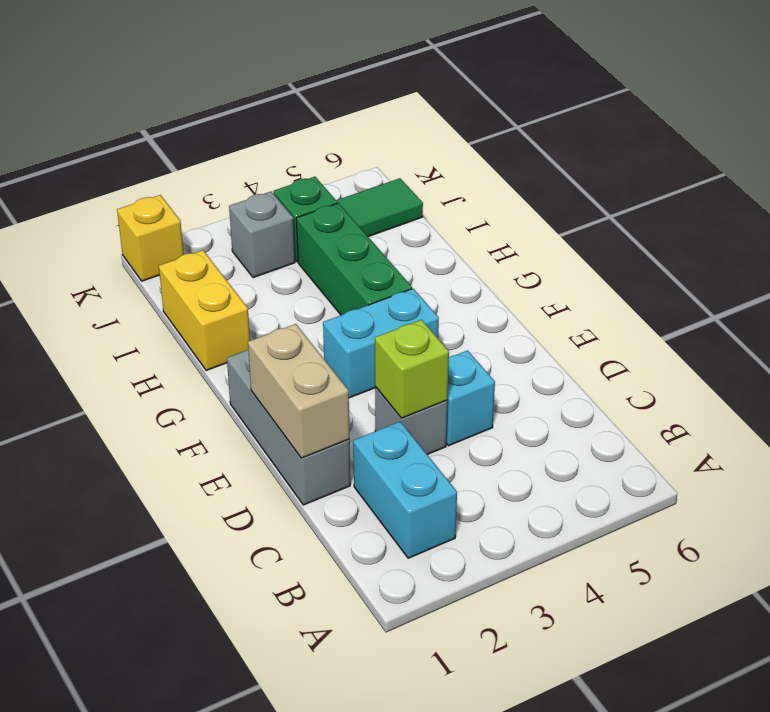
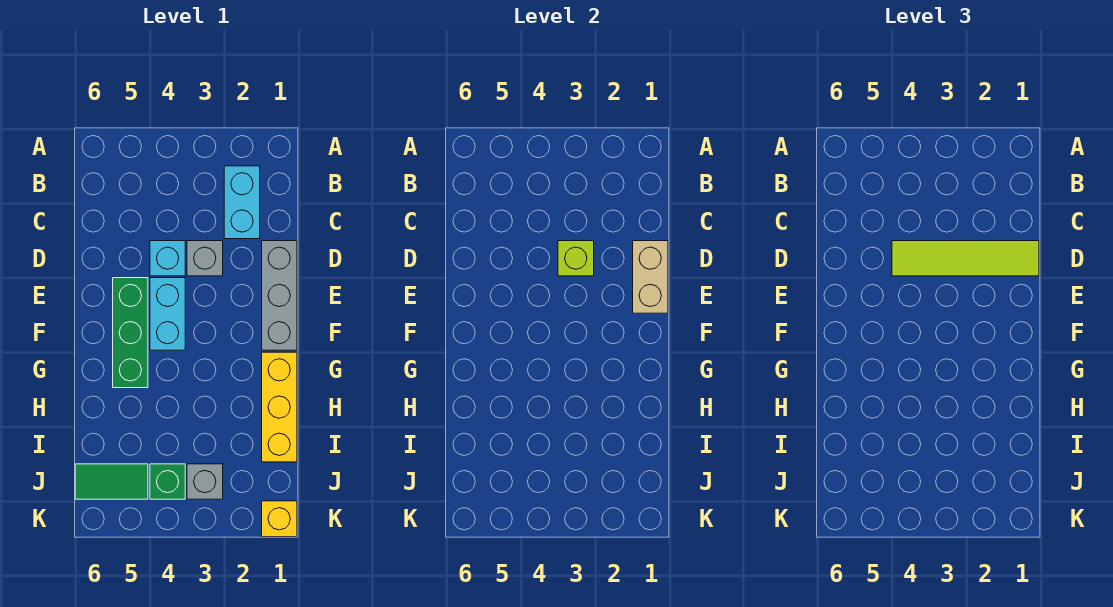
none -> lime 1x4 tile [892,241,1039,276]
cyan 1x2 brick [323,289,439,398] -> cyan 1x2 brick turned to [150,278,185,350]
green 1x3 brick [296,203,412,315] -> green 1x3 brick moved to [113,278,148,388]
yellow 1x2 brick [159,250,250,371] -> yellow 1x3 brick [262,352,297,462]

